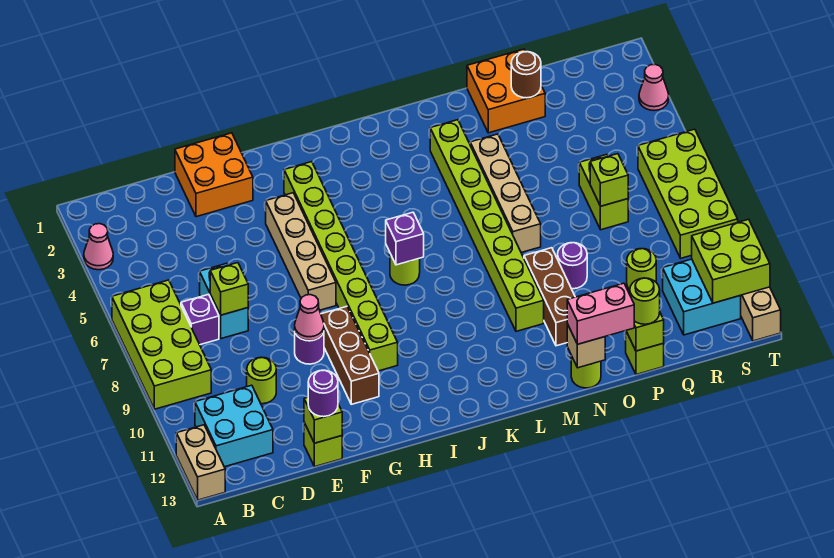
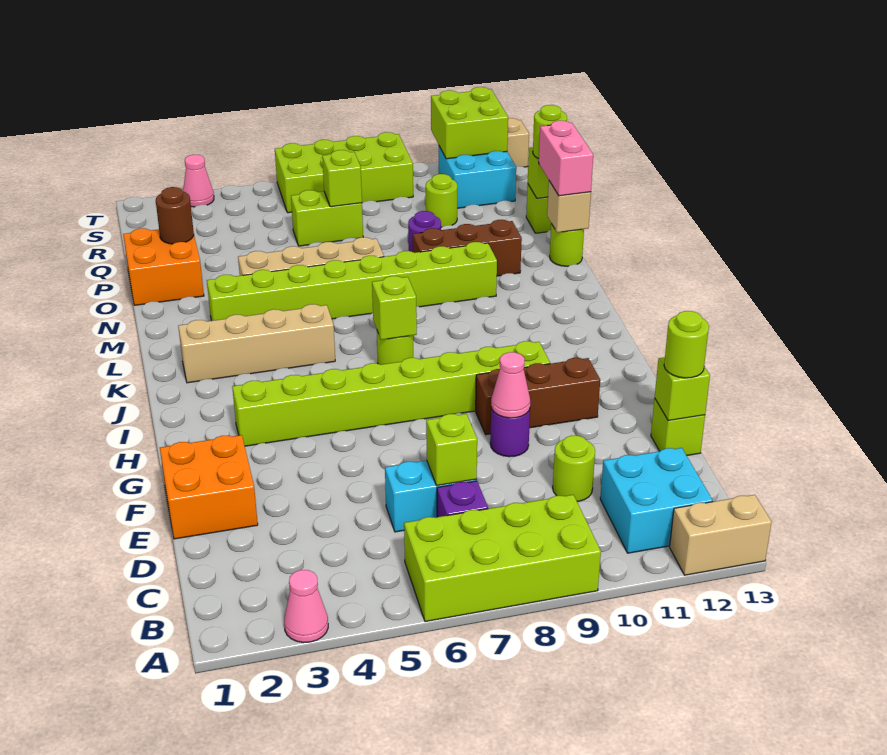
purple 1x1 round brick [308,370,338,417] -> lime 1x1 round brick [664,311,709,378]
tan 1x4 brick [266,193,336,310] -> tan 1x4 brick moved to [178,304,335,383]
purple 1x1 brick [386,212,424,265] -> lime 1x1 brick [372,276,417,340]

